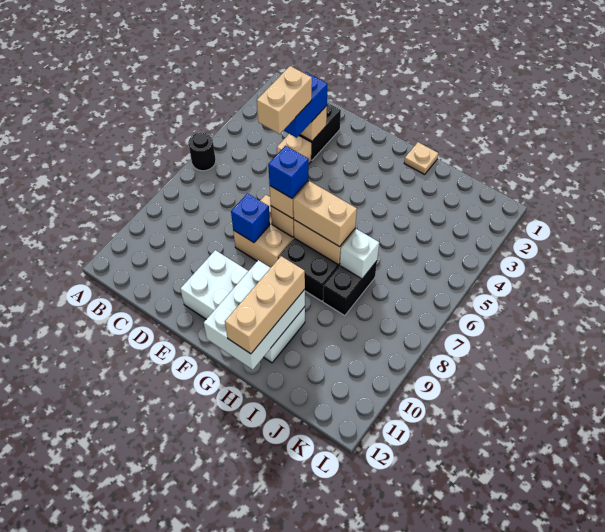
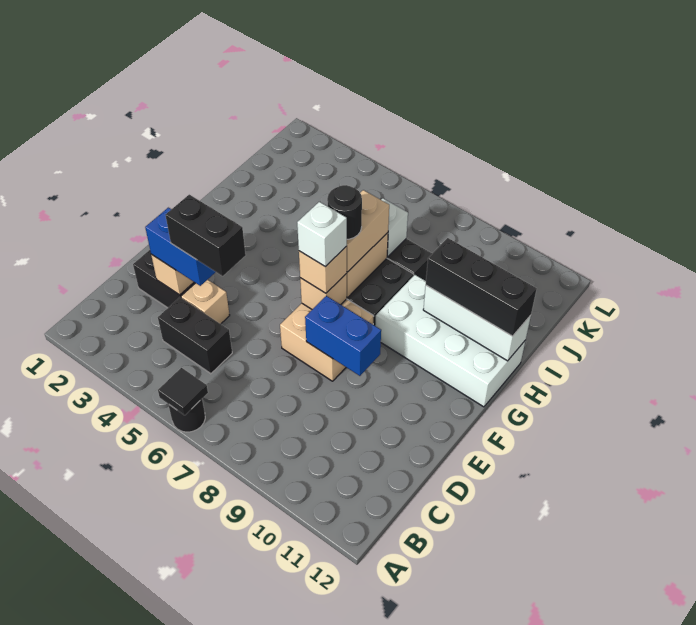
none -> black 1x1 tile [158,368,208,415]
none -> black 1x2 brick [158,297,232,374]
tan 1x2 brick [257,66,312,134] -> black 1x2 brick [165,195,246,276]
blue 1x1 brick [231,194,270,243] -> blue 1x2 brick [305,296,381,376]
white 2x4 brick [181,250,305,363] -> white 2x4 brick turned to [375,275,526,407]
blue 1x1 brick [268,146,309,198] -> white 1x1 brick [297,202,347,267]
none -> black 1x1 round brick [327,185,362,239]
white 2x3 brick [204,260,305,370] -> white 1x3 brick [423,286,531,361]
tan 1x1 plate [404,142,438,175] -> none
tan 1x3 brick [225,256,305,354] -> black 1x3 brick [426,238,537,336]

